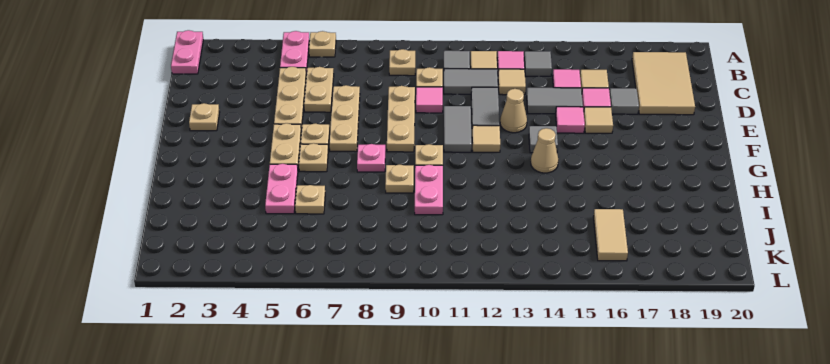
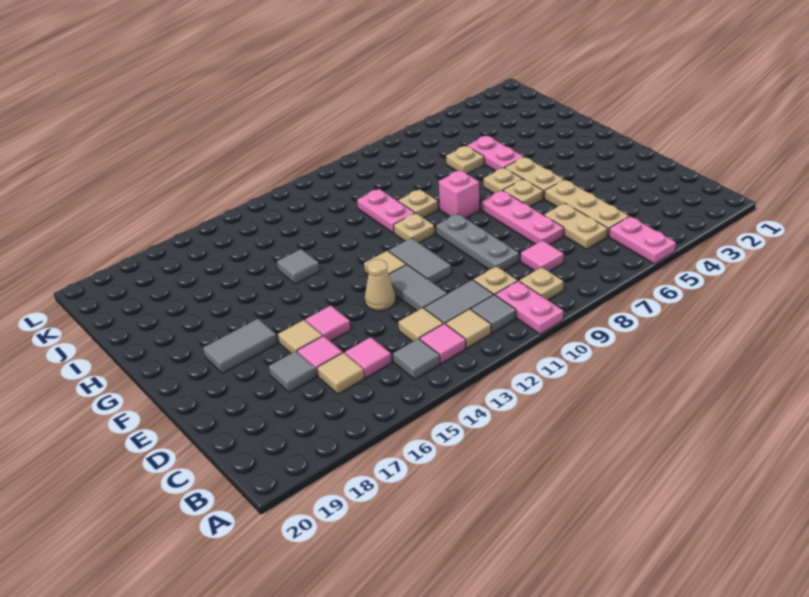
pink 1x2 plate [171,30,203,74] -> pink 1x2 plate moved to [495,281,563,334]
tan 1x1 plate [309,31,336,57] -> none
tan 2x3 tile [632,52,695,115] -> none
tan 1x3 plate [329,85,360,152] -> pink 1x3 plate [481,190,564,245]
tan 1x3 plate [387,86,415,152] -> grey 1x3 plate [436,214,519,271]
pink 1x1 tile [416,87,443,113] -> pink 1x1 tile moved to [521,240,564,271]
grey 1x2 tile [527,88,583,114] -> grey 1x2 tile moved to [203,319,277,373]
tan 1x1 plate [189,103,220,131] -> none
grey 1x1 tile [529,126,558,153] -> grey 1x1 tile moved to [277,249,319,284]
pink 1x1 plate [357,144,385,172] -> pink 1x1 brick [439,170,480,218]
tan 1x1 cone [531,128,558,173] -> none
tan 1x2 tile [594,209,628,261] -> none

